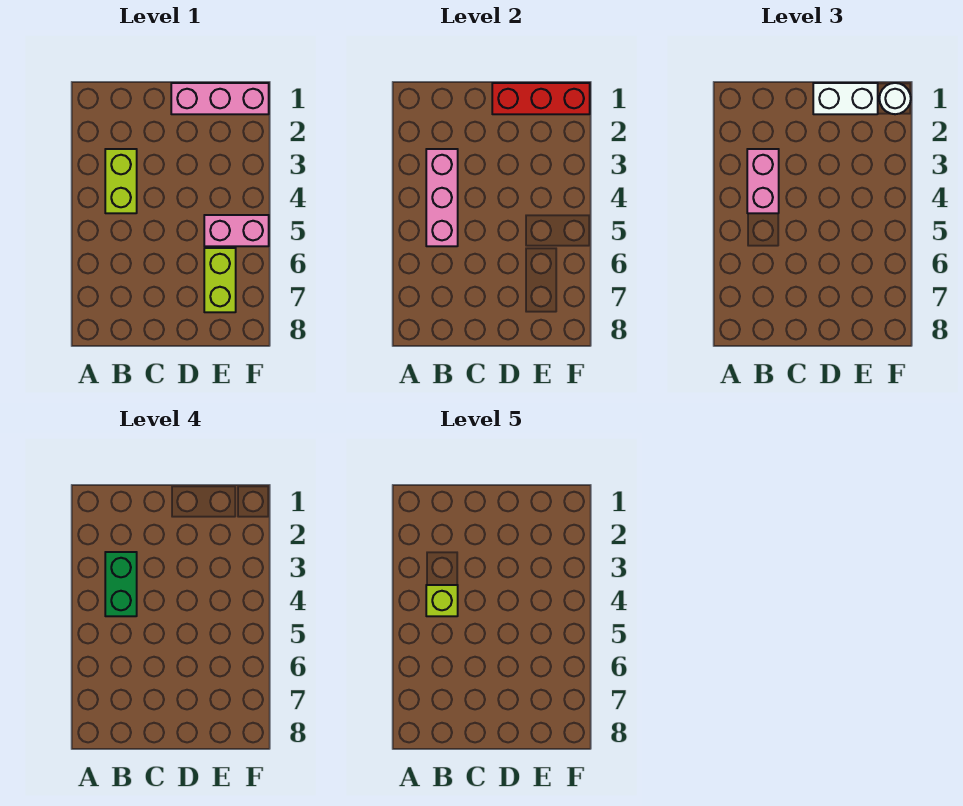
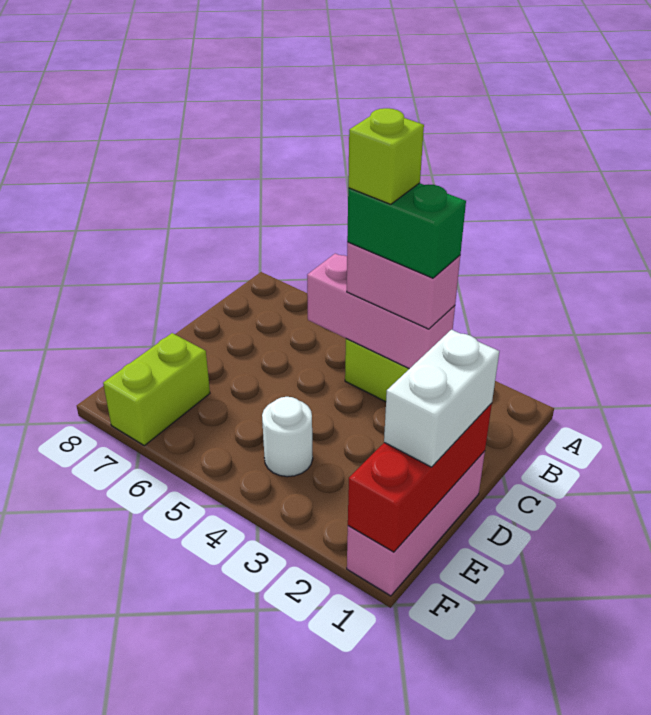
pink 1x2 brick [204,215,269,246] -> none
lime 1x2 brick [204,248,236,312] -> lime 1x2 brick turned to [103,333,210,446]
white 1x1 round brick [879,83,911,114] -> white 1x1 round brick moved to [262,397,313,477]

